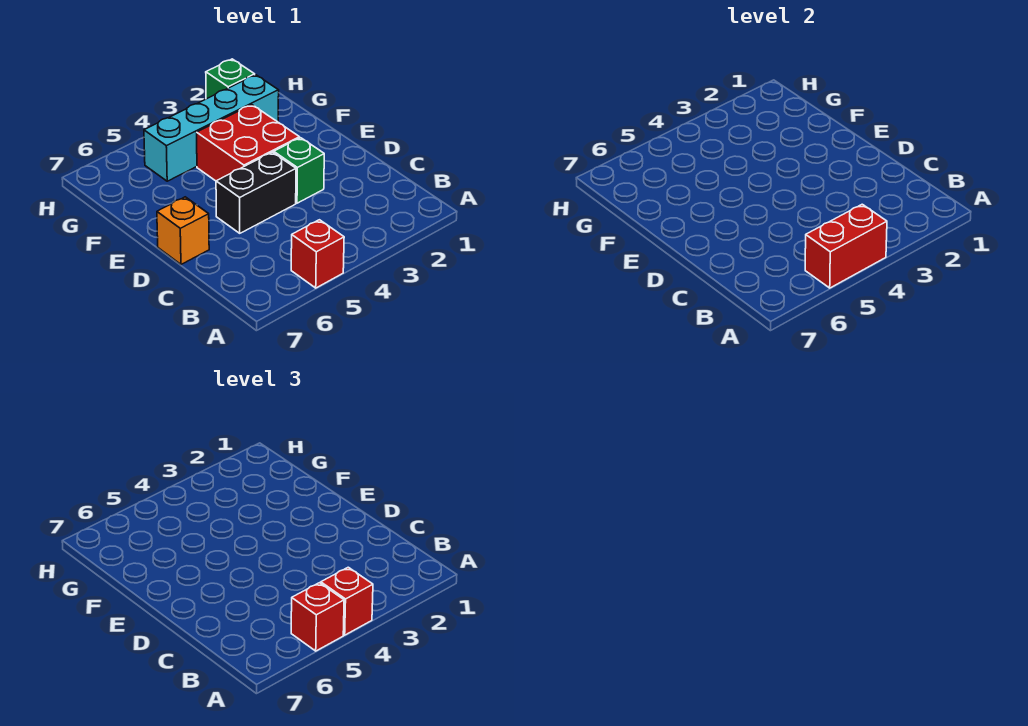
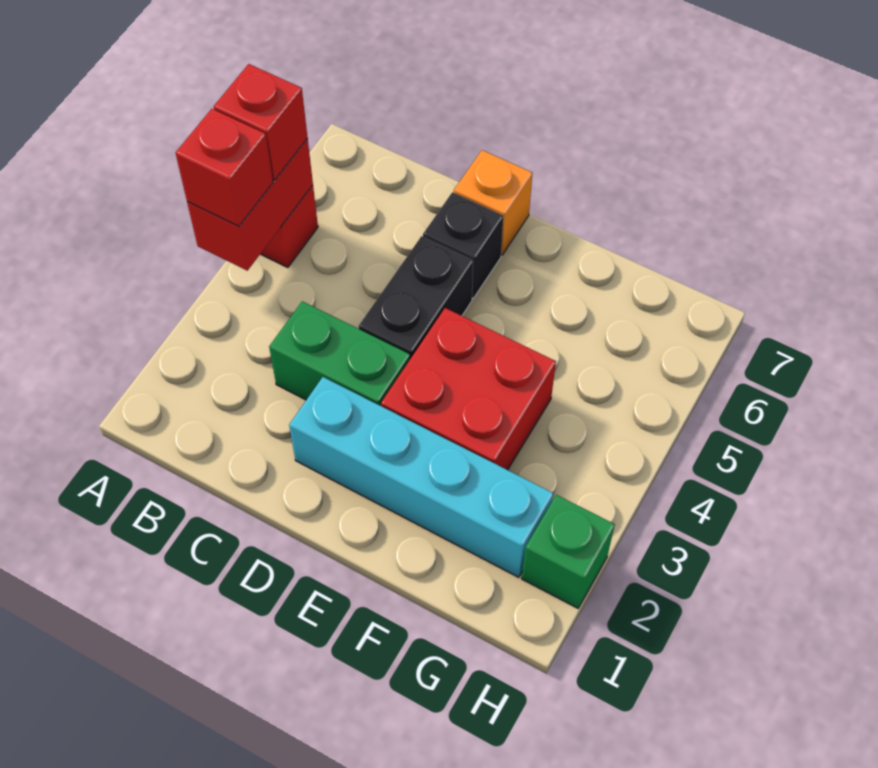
green 1x1 brick [274,138,324,203] -> green 1x2 brick [269,301,410,406]
none -> black 1x1 brick [423,192,503,298]
cyan 1x4 brick [144,75,279,181] -> cyan 1x4 brick turned to [289,377,553,577]

